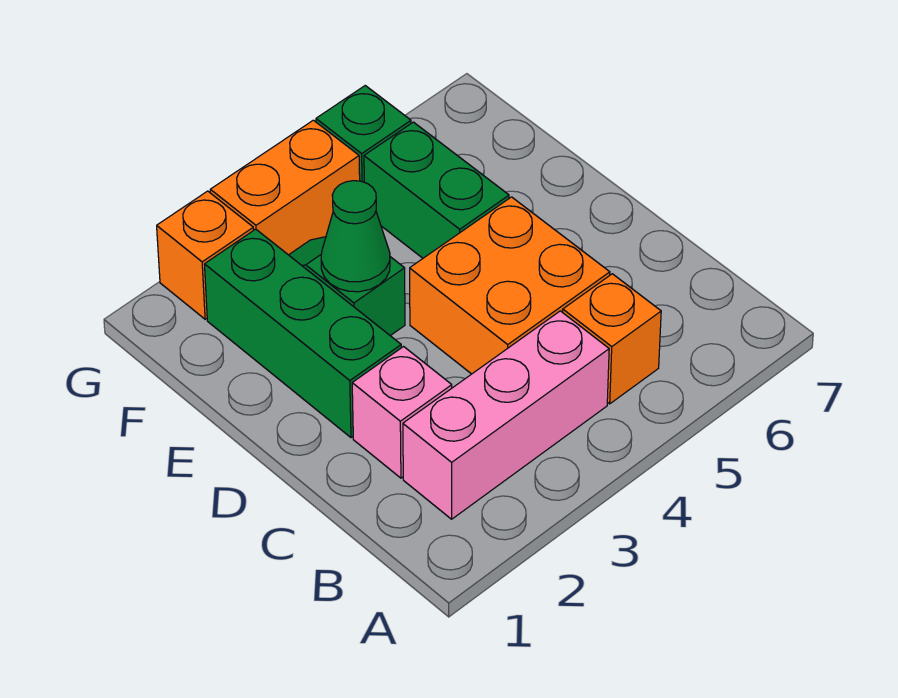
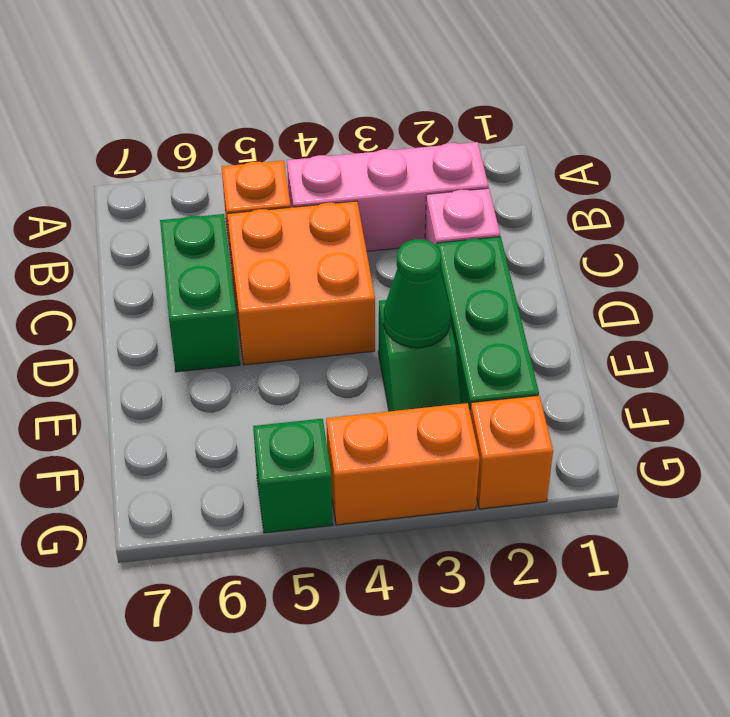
green 1x2 brick [364,122,509,258] -> green 1x2 brick moved to [160,214,240,372]

